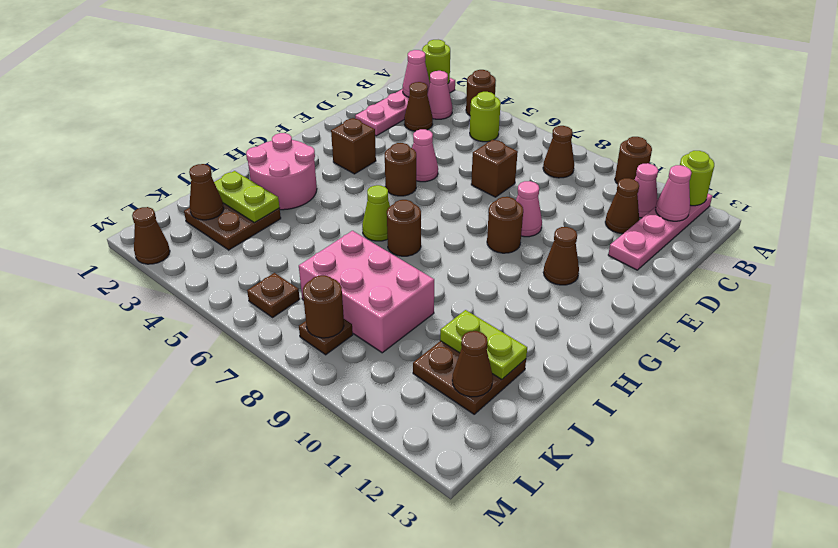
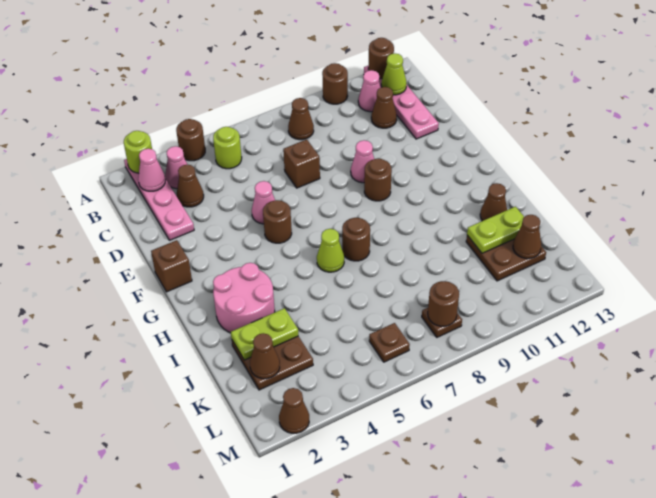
lime 1x1 round brick [680,151,714,206] -> brown 1x1 round brick [368,38,394,79]
pink 1x1 cone [656,165,692,221] -> lime 1x1 cone [381,53,407,95]
brown 1x1 brick [331,118,376,174] -> brown 1x1 brick moved to [151,240,192,292]
brown 1x1 cone [543,227,579,285] -> brown 1x1 cone moved to [480,183,507,221]
pink 2x3 brick [299,231,434,353] -> none

